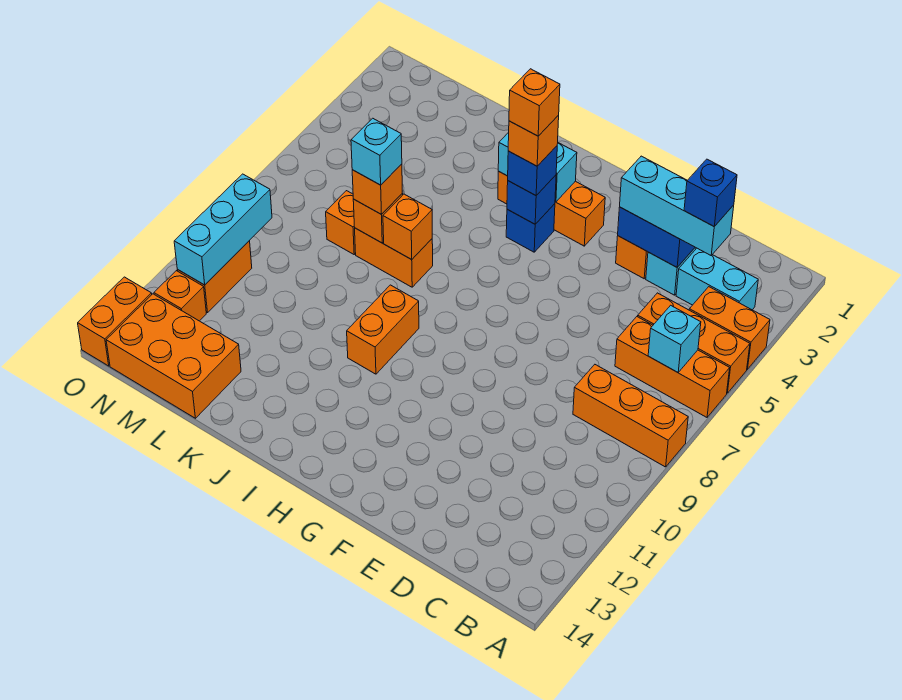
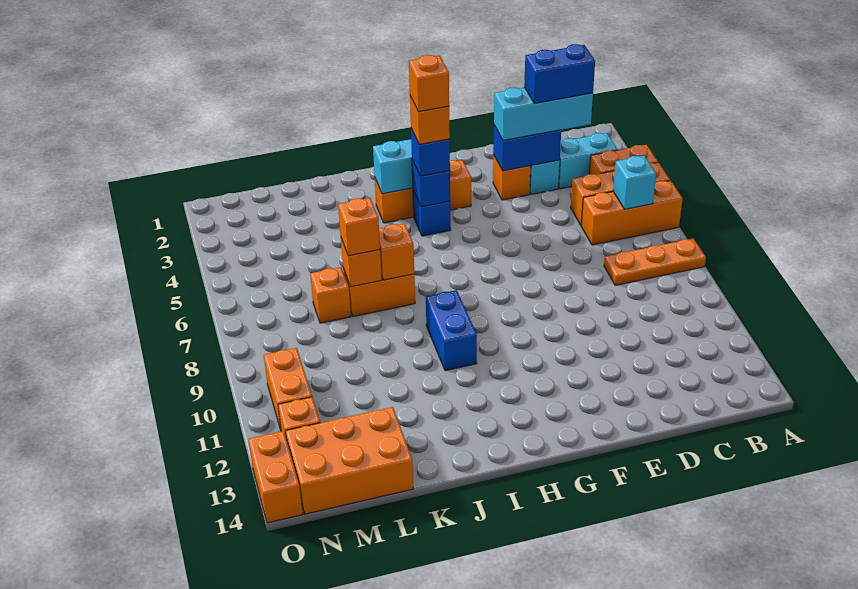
orange 1x3 brick [573,365,688,467] -> orange 1x3 plate [604,238,706,285]
blue 1x1 brick [684,159,737,227] -> blue 1x2 brick [524,44,595,103]
orange 1x2 brick [347,285,419,374] -> blue 1x2 brick [426,290,477,371]
cyan 1x1 brick [351,118,402,185] -> none
cyan 1x3 brick [174,174,272,285] -> none

